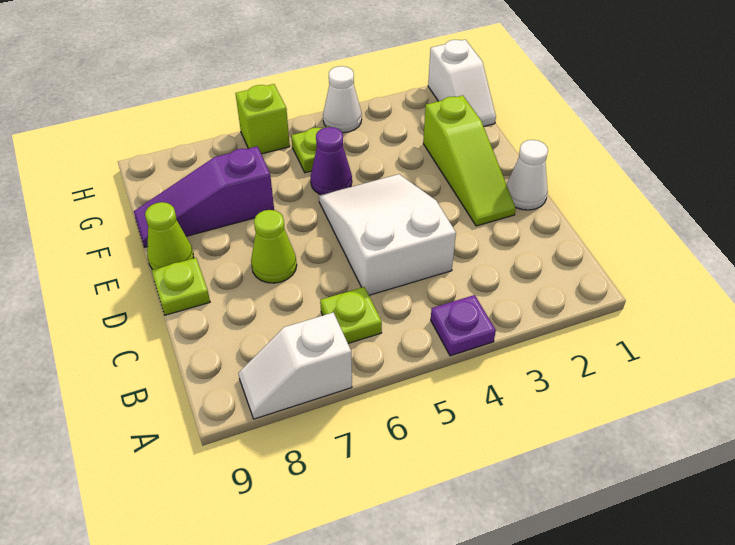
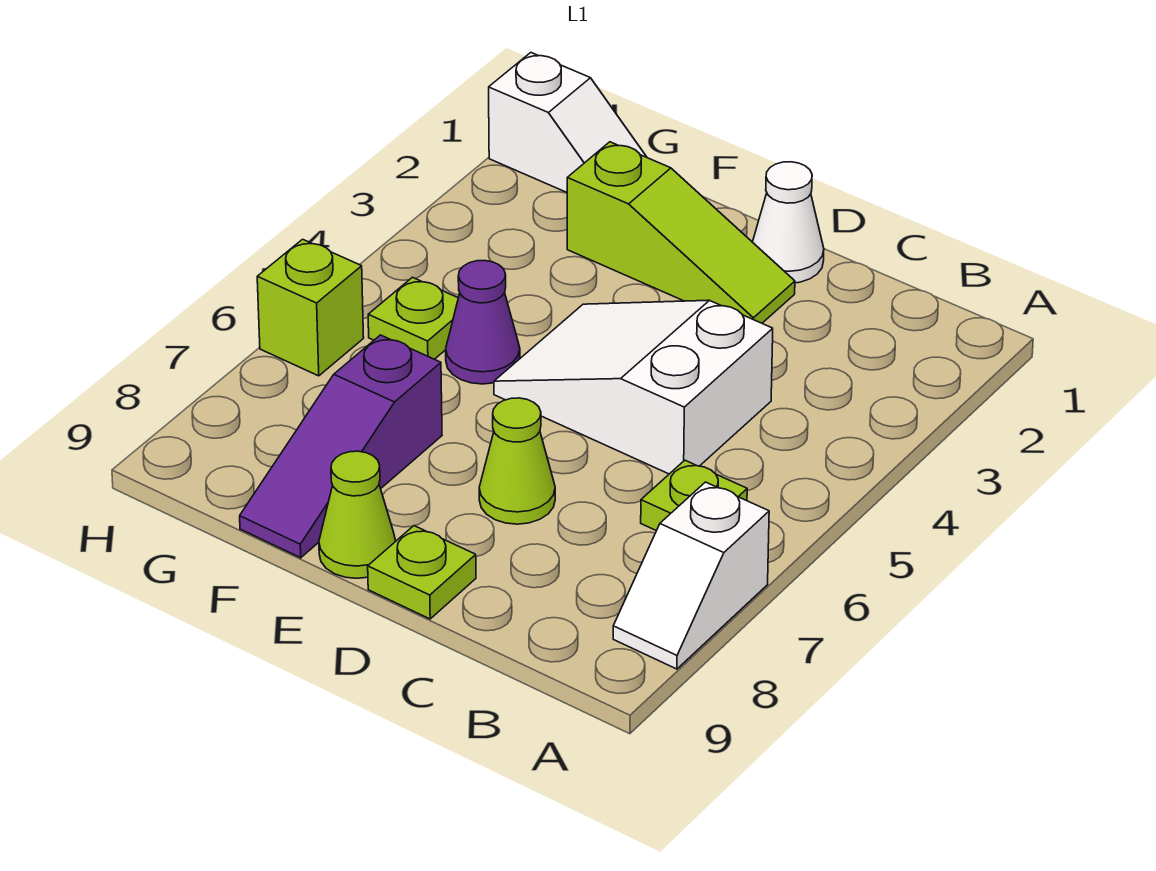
purple 1x1 plate [431,295,496,356] -> none
white 1x1 cone [323,66,362,133] -> none

